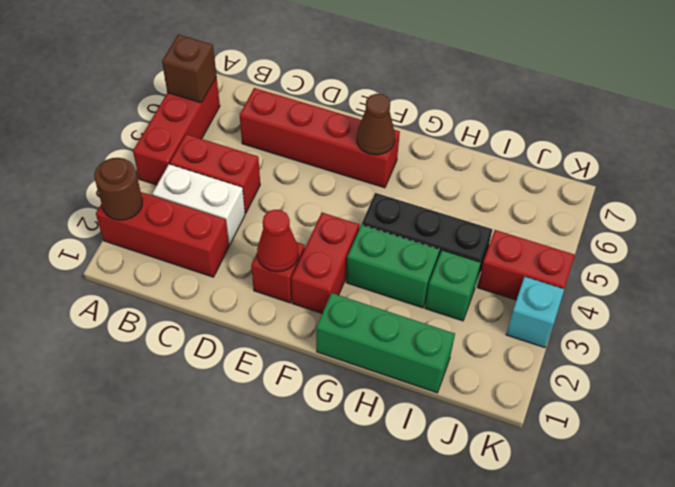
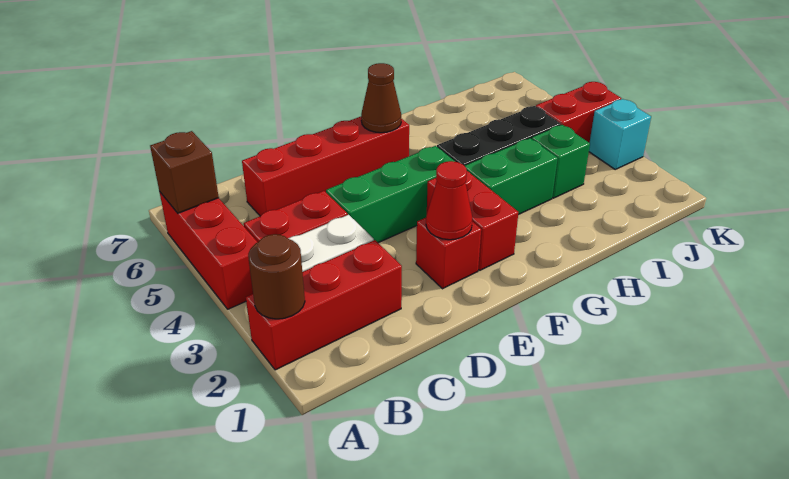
green 1x3 brick [316,293,455,393] -> green 1x3 brick moved to [326,146,455,243]

